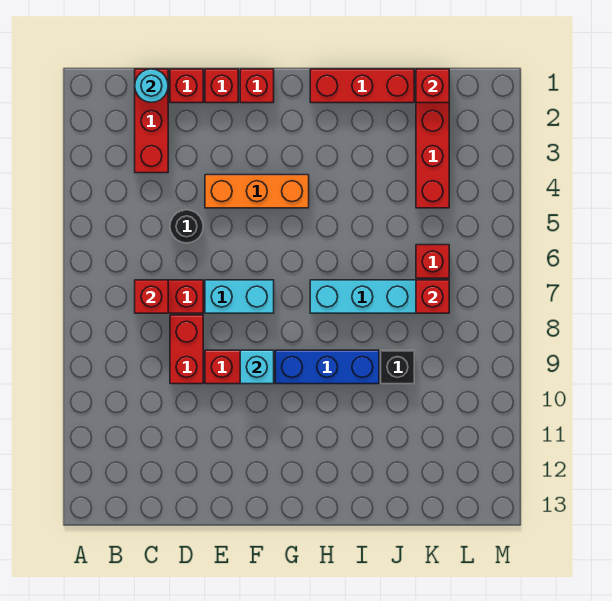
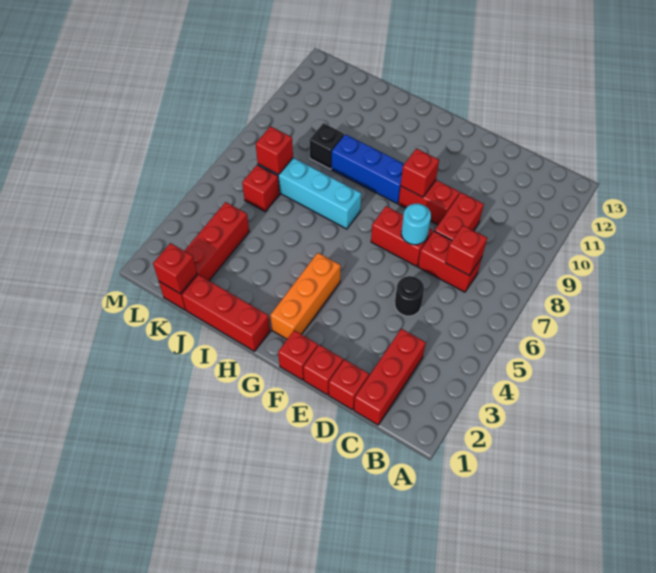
cyan 1x1 round brick [135,69,168,102] -> cyan 1x1 round brick moved to [401,204,431,245]
orange 1x3 brick [205,175,309,208] -> orange 1x3 brick turned to [270,253,341,339]
cyan 1x2 brick [205,280,274,313] -> red 1x2 brick [371,206,433,266]
cyan 1x1 brick [240,350,274,384] -> red 1x1 brick [401,148,439,197]

